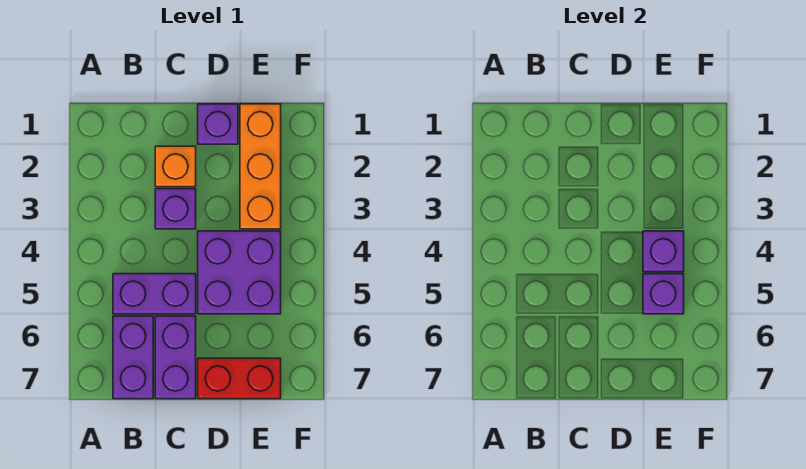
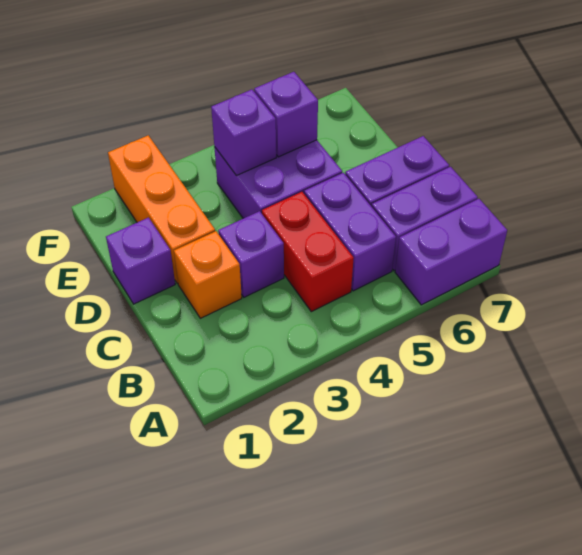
none -> purple 1x2 brick [395,199,507,305]
red 1x2 brick [198,358,281,399] -> red 1x2 brick moved to [262,192,354,312]
orange 1x3 brick [240,104,281,229] -> orange 1x3 brick turned to [108,135,215,284]

